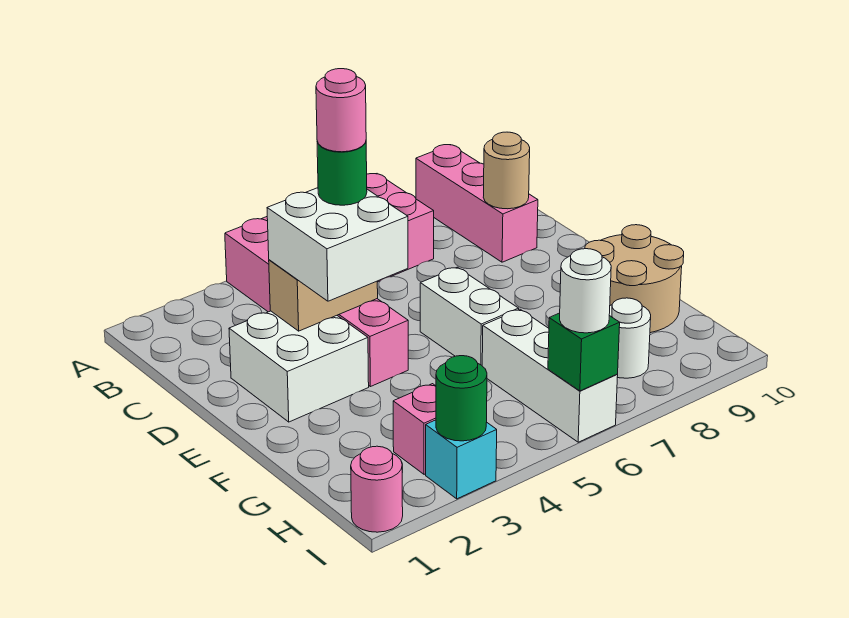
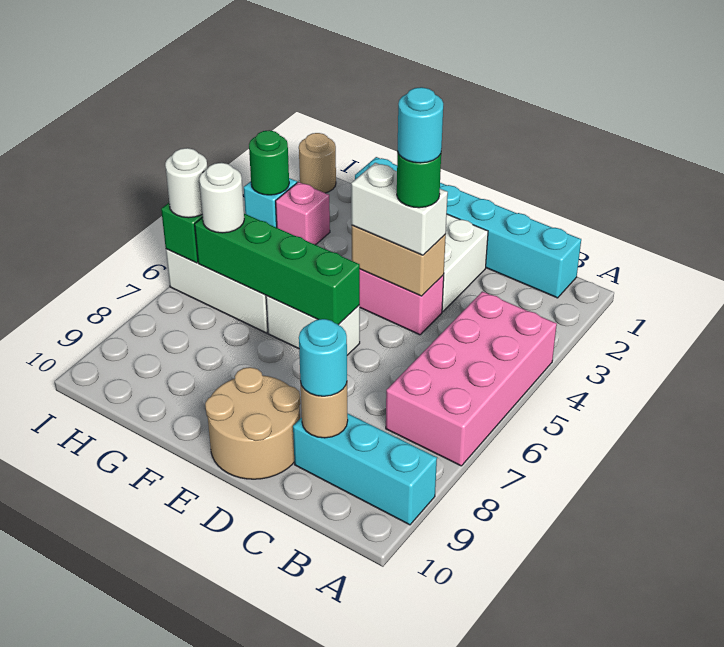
pink 1x3 brick [416,145,538,262] -> cyan 1x3 brick [293,413,437,525]
none -> cyan 1x6 brick [355,157,581,298]
none -> cyan 1x1 round brick [299,319,347,396]
tan 1x2 brick [269,260,378,331] -> tan 1x2 brick turned to [352,226,446,296]
white 2x2 brick [267,188,408,301] -> white 1x2 brick [351,163,448,255]
pink 1x1 round brick [316,69,366,152] -> cyan 1x1 round brick [398,87,443,163]
none -> green 1x4 brick [195,214,360,325]
tan 2x2 round brick [585,225,684,333] -> tan 2x2 round brick moved to [205,367,301,479]
white 1x1 round brick [609,298,651,378] -> white 1x1 round brick moved to [199,163,244,233]
pink 1x1 round brick [351,446,403,532] -> tan 1x1 round brick [299,133,336,193]

